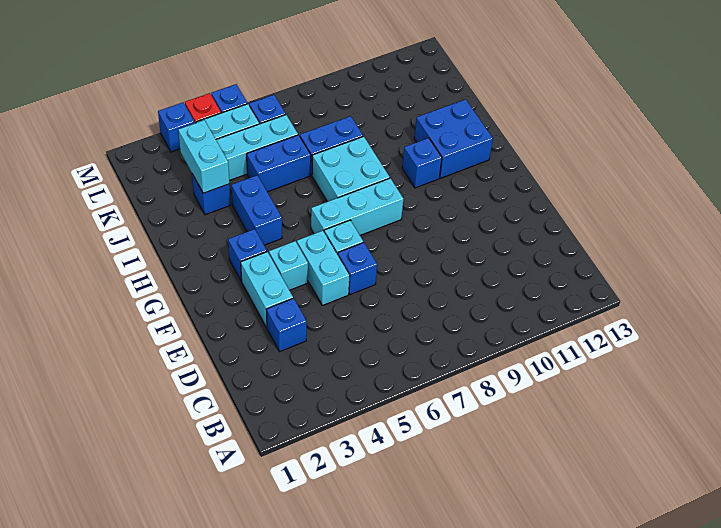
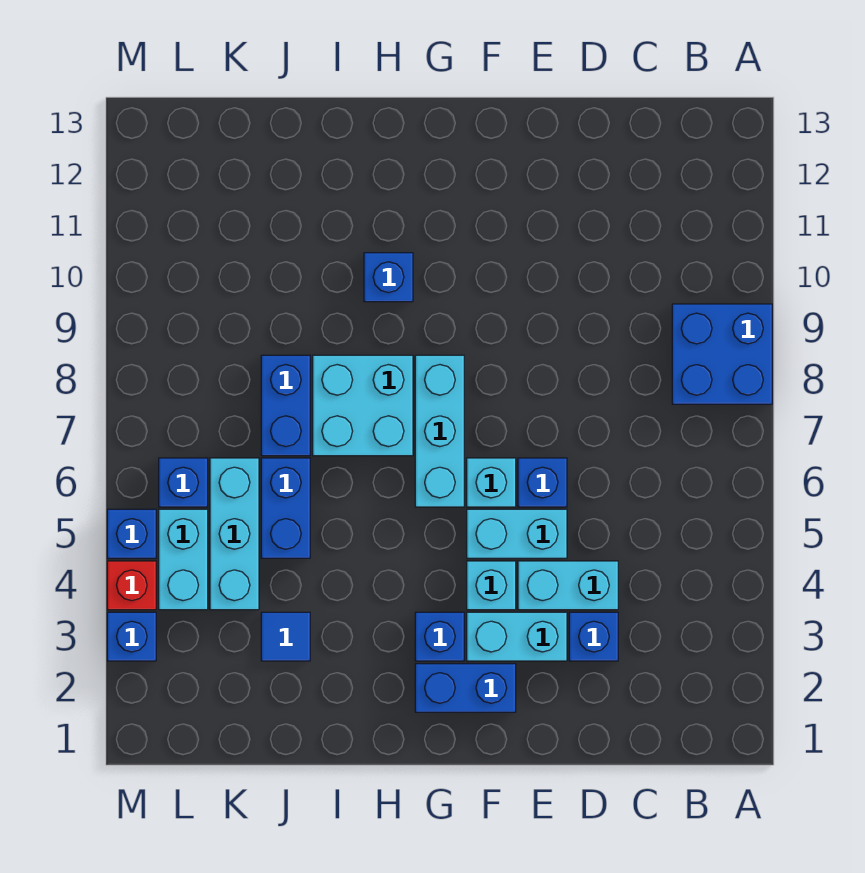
blue 1x2 brick [231,175,282,245] -> blue 1x2 brick moved to [415,664,516,712]
blue 2x2 brick [414,99,493,178] -> blue 2x2 brick moved to [672,304,772,404]
blue 1x1 brick [192,174,231,215] -> blue 1x1 tile [261,612,310,661]
cyan 1x2 brick [178,120,229,193] -> cyan 1x2 brick moved to [518,561,618,610]

